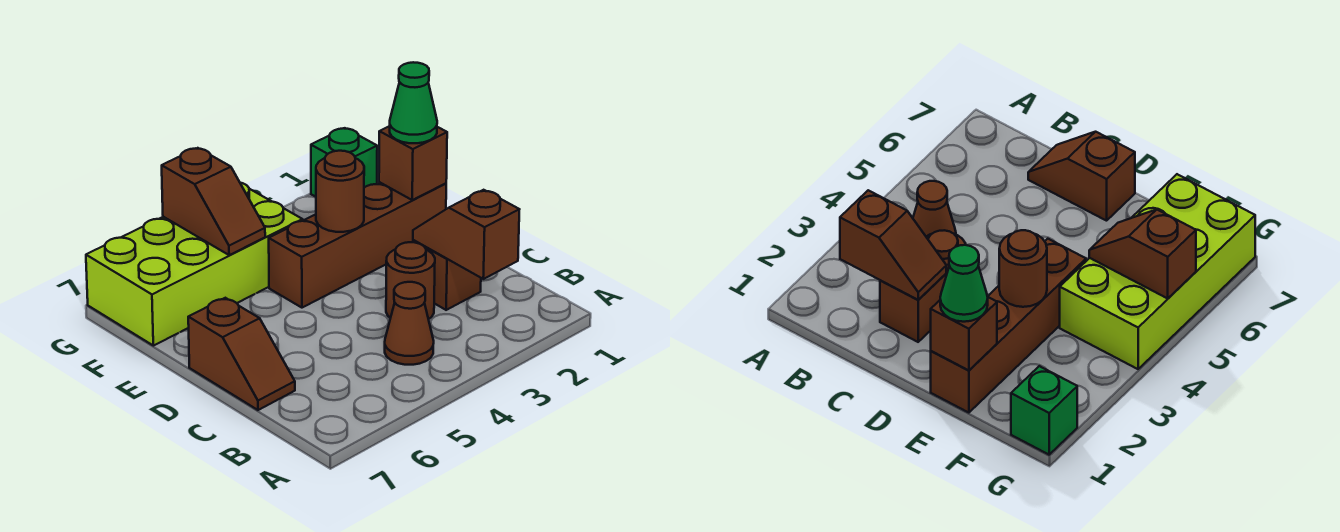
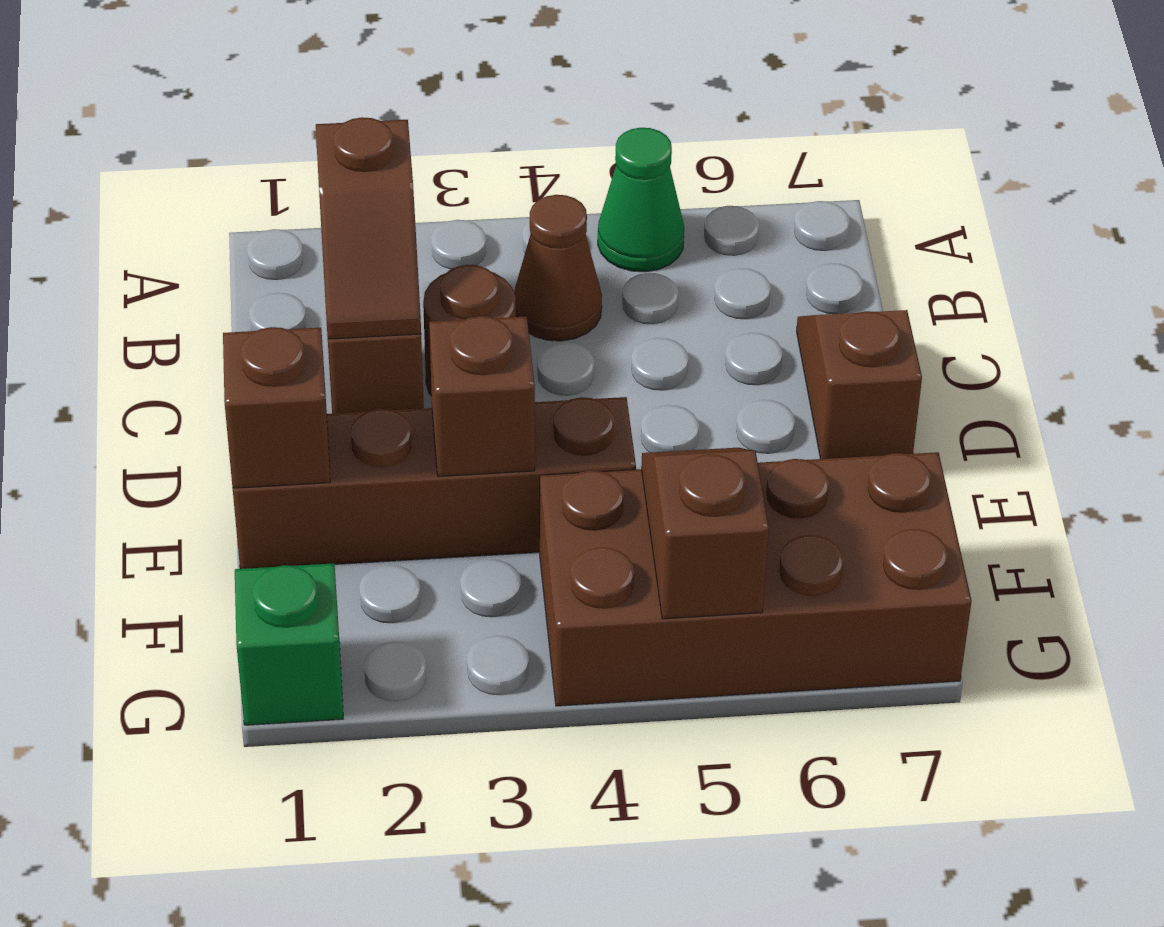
green 1x1 cone [390,62,437,143] -> green 1x1 cone moved to [598,128,684,272]
brown 1x1 round brick [316,151,364,232] -> brown 1x1 brick [429,316,535,476]
lime 2x4 brick [86,183,303,346] -> brown 2x4 brick [540,452,972,706]

